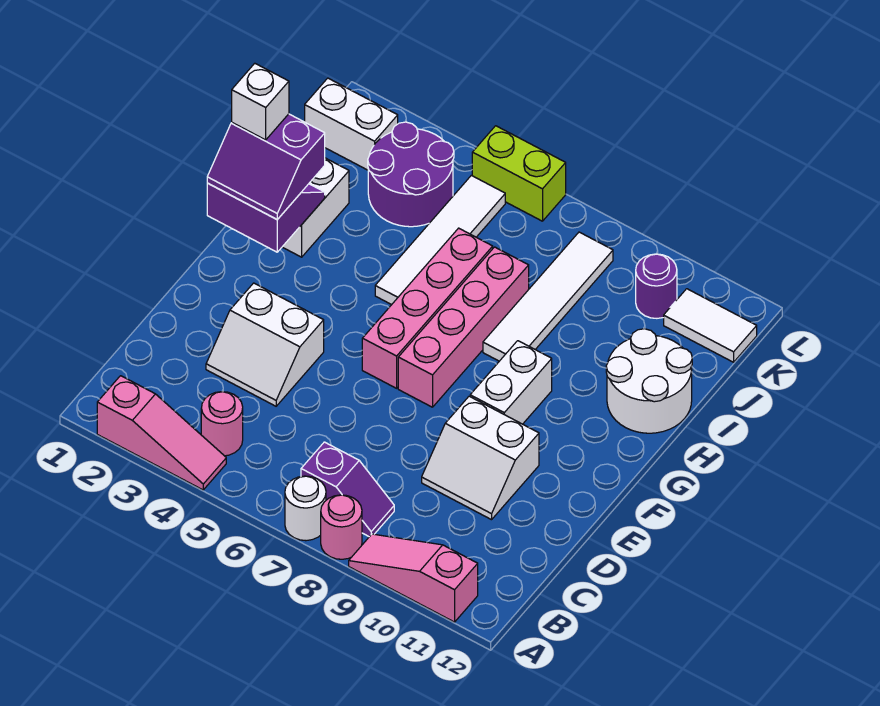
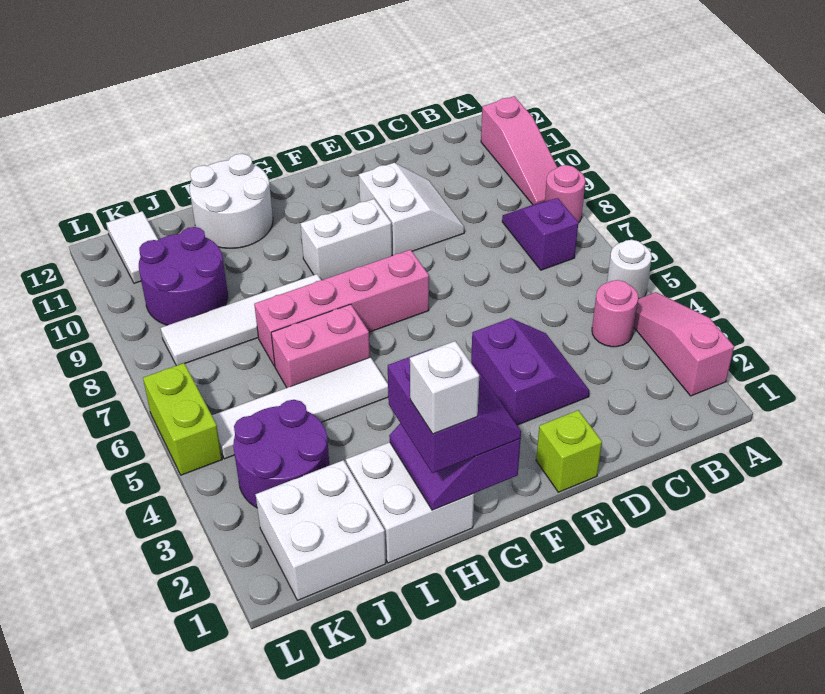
white 1x1 round brick [285,476,326,541] -> white 1x1 round brick moved to [607,240,652,299]
white 2x2 slope [206,283,324,406] -> purple 2x2 slope [471,318,590,425]
none -> lime 1x1 brick [536,410,602,492]
pink 1x4 brick [362,228,493,388] -> pink 1x2 brick [271,304,370,388]
white 1x2 brick [305,78,398,170] -> white 2x2 brick [255,460,386,600]
purple 1x1 round brick [636,254,677,318] -> purple 2x2 round brick [139,227,228,325]

